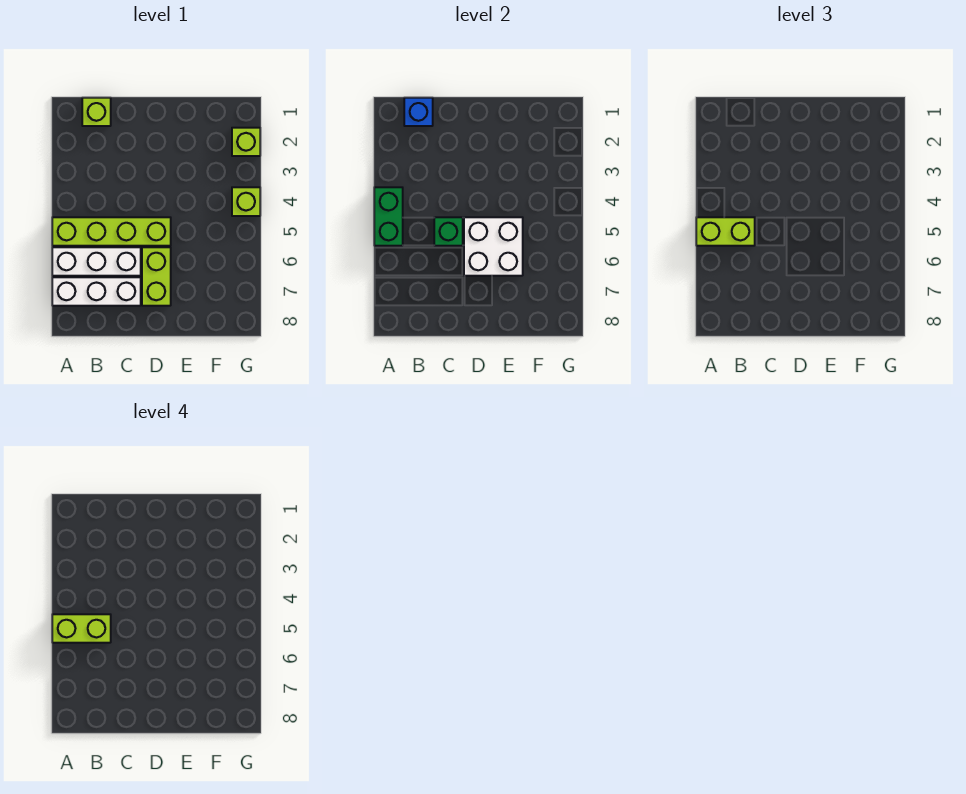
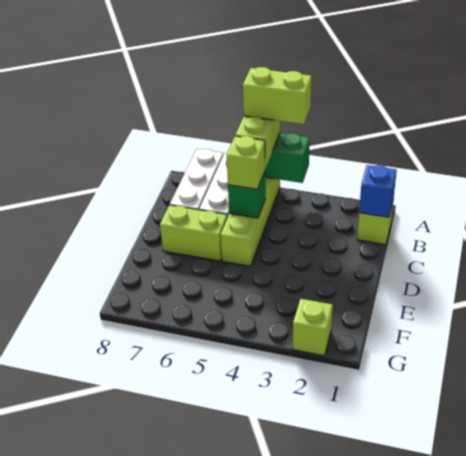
lime 1x2 brick [52,614,111,643] -> lime 1x2 brick turned to [243,67,311,124]
white 2x2 brick [464,217,523,276] -> none
lime 1x1 brick [232,187,260,216] -> lime 1x1 brick moved to [227,136,265,189]

